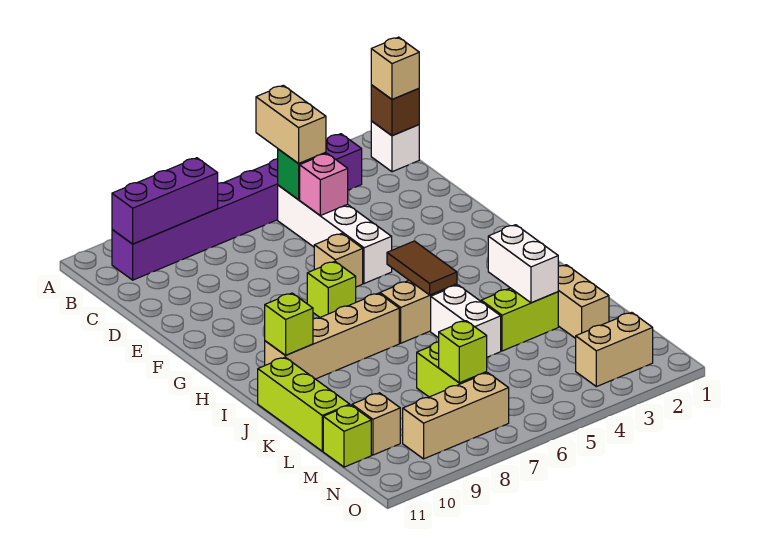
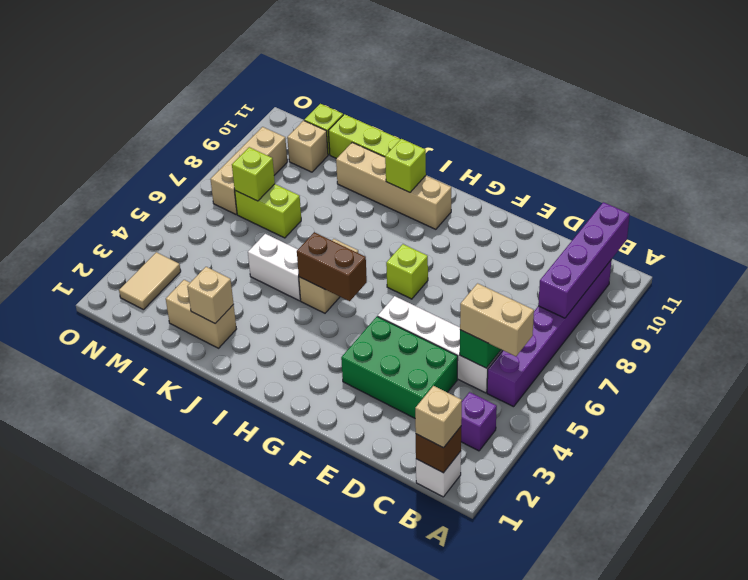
purple 1x3 brick [112,158,218,244] -> purple 1x4 brick [538,202,630,318]
none -> green 2x3 brick [341,316,458,418]
pink 1x1 brick [300,154,348,216] -> none
tan 1x1 brick [314,233,363,287] -> tan 1x1 brick moved to [187,267,234,323]
brown 1x2 tile [387,241,457,295] -> brown 1x2 brick [297,232,367,301]
tan 1x4 brick [265,293,399,379] -> tan 1x4 brick turned to [336,142,451,229]
white 1x2 brick [488,225,558,303] -> none
lime 1x2 brick [481,288,558,351] -> none
tan 1x2 brick [576,312,653,387] -> tan 1x2 tile [119,252,181,310]

